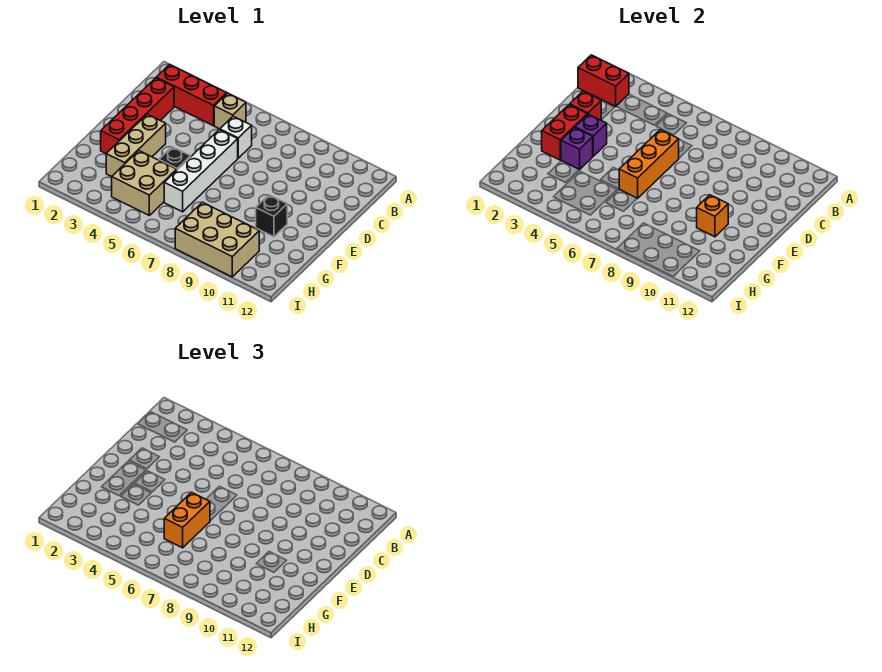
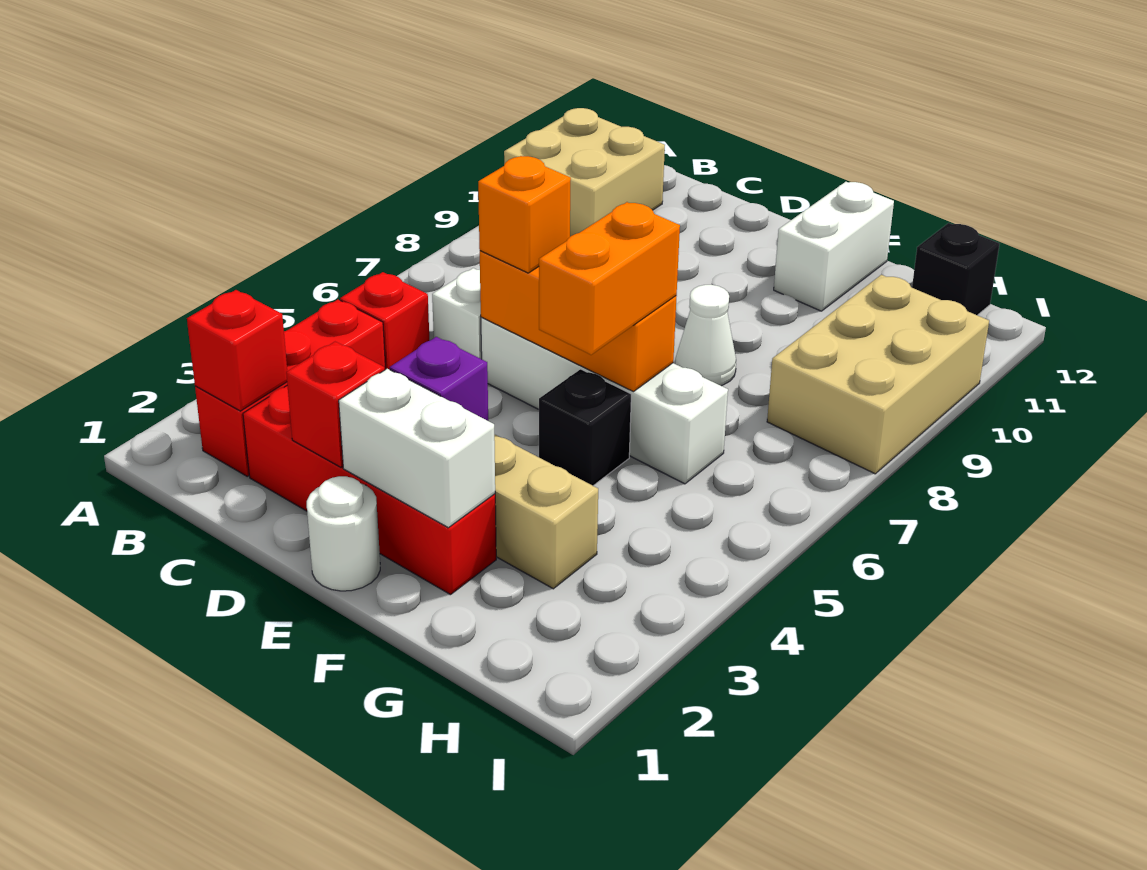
red 1x2 brick [578,55,629,106] -> red 1x1 brick [187,290,287,411]
tan 1x1 brick [214,93,246,129] -> red 1x1 brick [340,272,430,369]
none -> white 1x1 round brick [307,476,380,591]
red 1x2 brick [542,105,587,160] -> white 1x2 brick [339,369,495,528]
purple 1x1 brick [561,128,593,170] -> none
orange 1x2 brick [164,492,210,548] -> orange 1x2 brick turned to [539,202,680,355]
none -> white 1x1 cone [675,285,736,386]
black 1x1 brick [256,195,287,237] -> black 1x1 brick moved to [912,223,999,315]
orange 1x1 brick [697,195,728,237] -> orange 1x1 brick moved to [478,156,571,273]
none -> white 1x2 brick [774,182,894,311]
tan 2x2 brick [112,151,177,215] -> tan 2x2 brick moved to [504,108,665,237]

